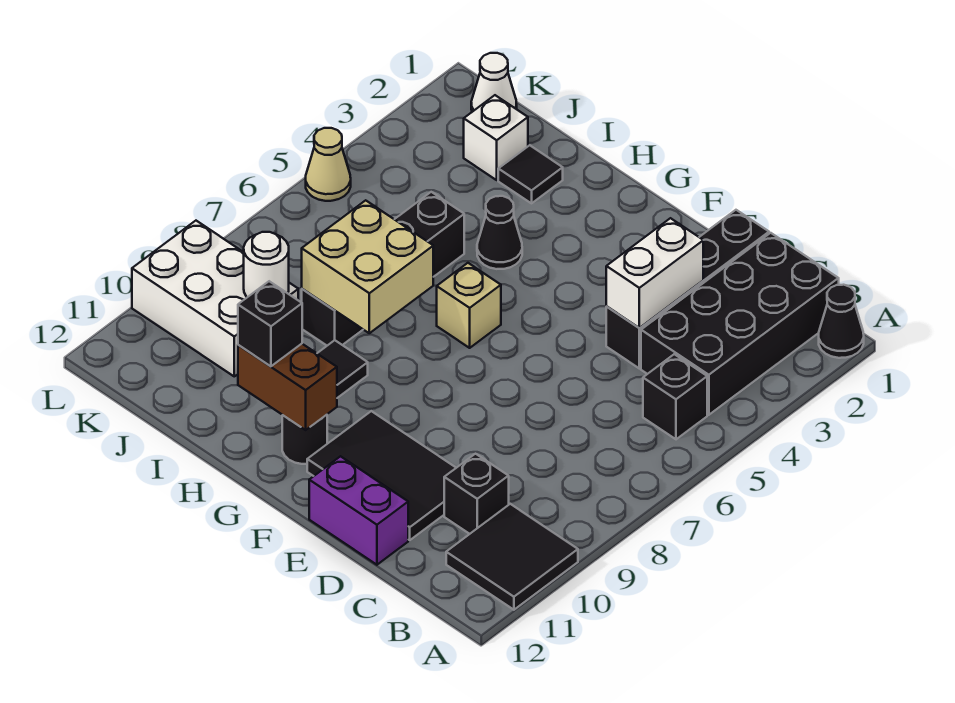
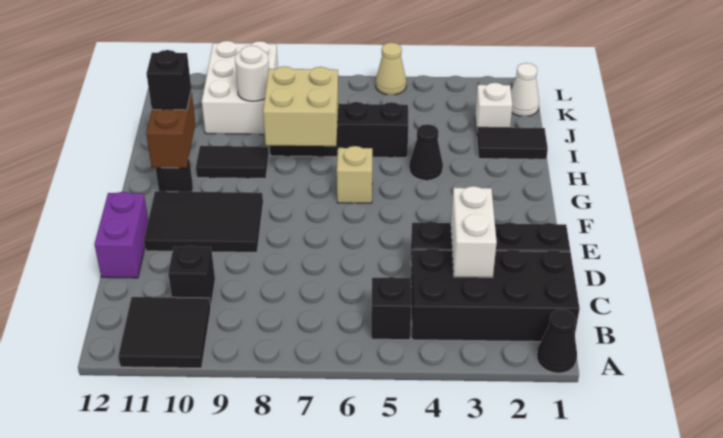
white 1x2 brick [606,218,703,328] -> white 1x2 brick turned to [451,186,497,277]
black 2x3 tile [307,411,456,540] -> black 2x3 tile turned to [144,191,263,252]
black 1x1 tile [498,145,563,203] -> black 1x2 tile [477,127,548,159]

